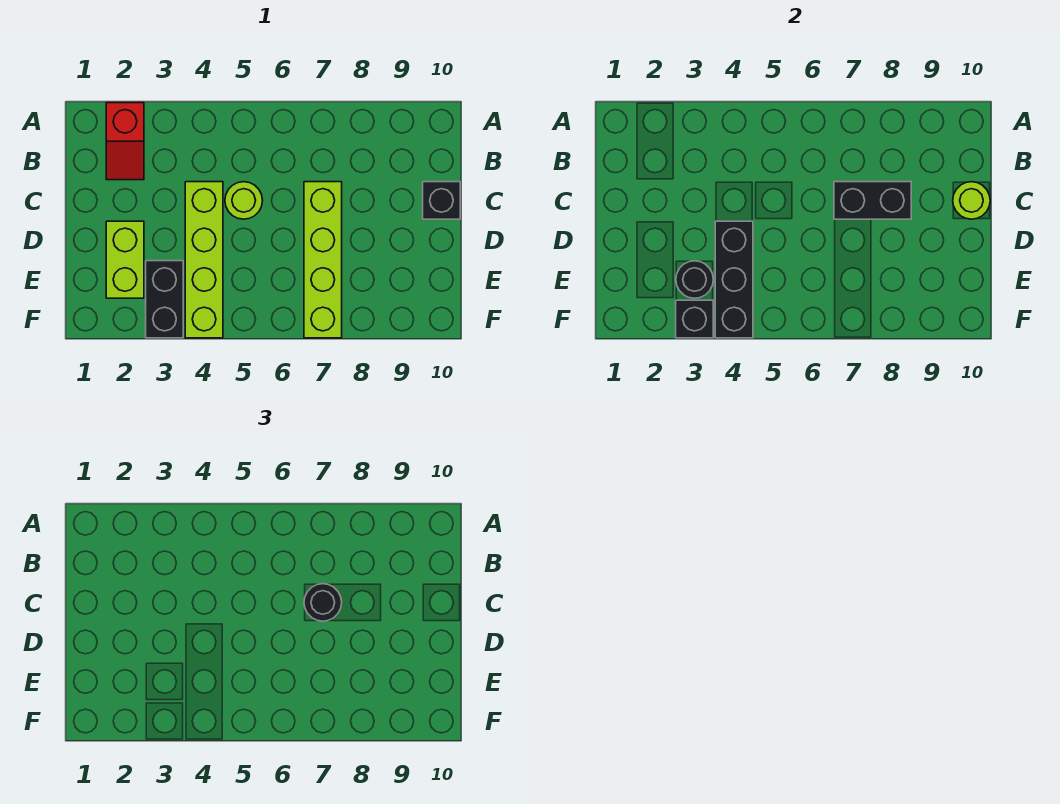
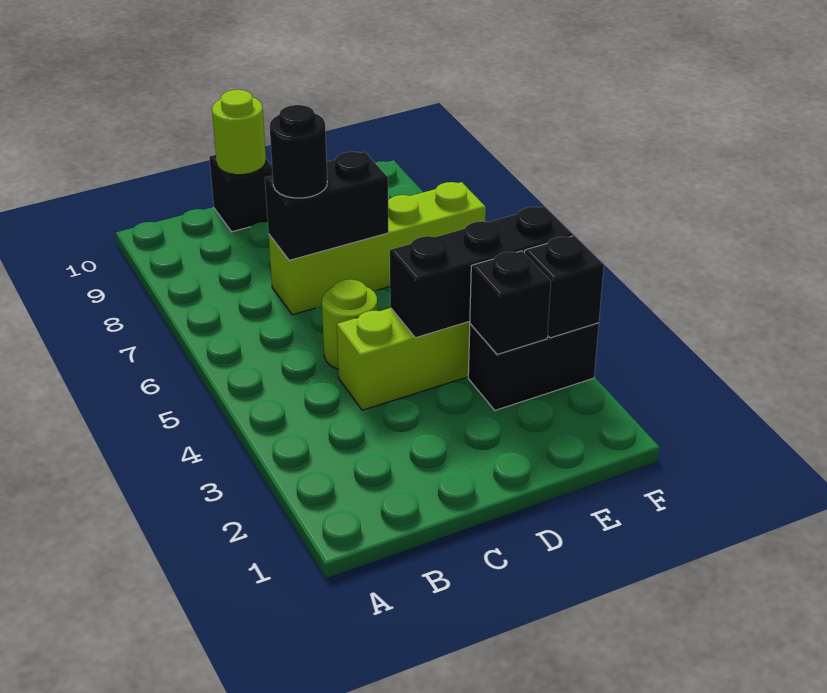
red 1x2 slope [106,103,144,180] -> none
black 1x2 brick [834,182,911,219] -> black 1x2 brick turned to [265,152,389,260]
lime 1x2 brick [106,221,144,298] -> none
black 1x1 round brick [676,261,713,298] -> black 1x1 brick [470,251,551,355]

